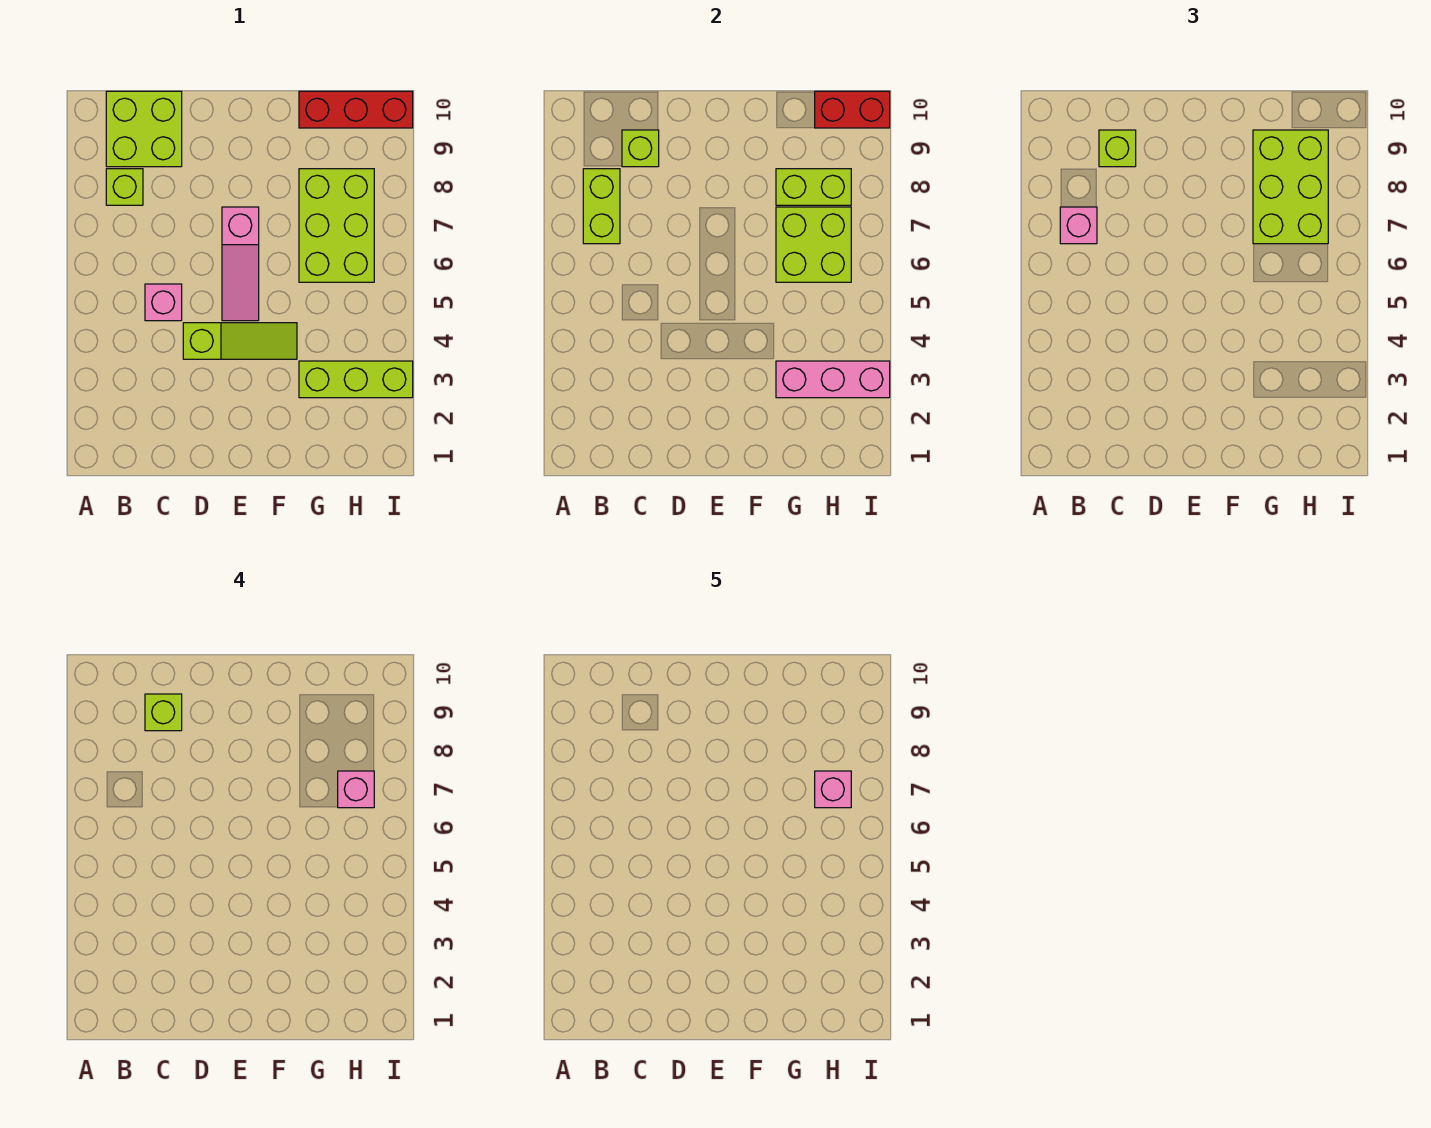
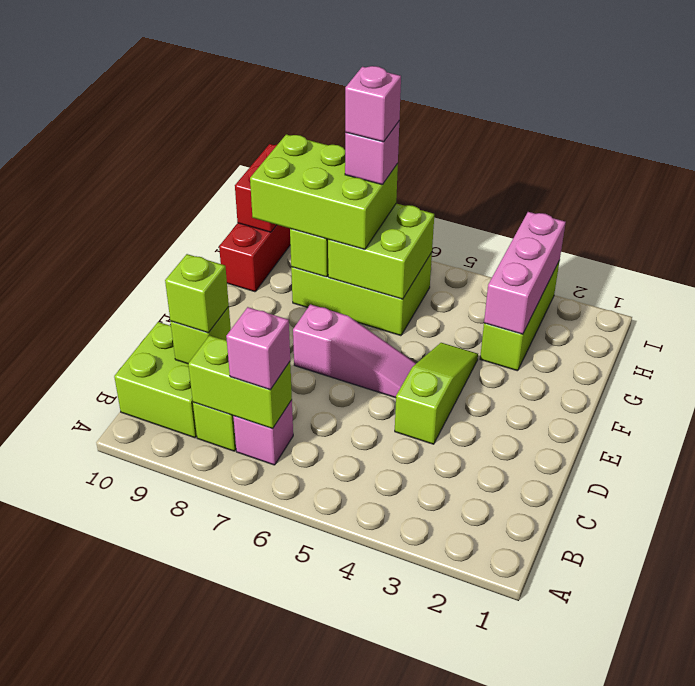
pink 1x1 brick [145,284,182,321] -> pink 1x1 brick moved to [233,400,293,465]
lime 1x1 brick [145,694,182,731] -> none

